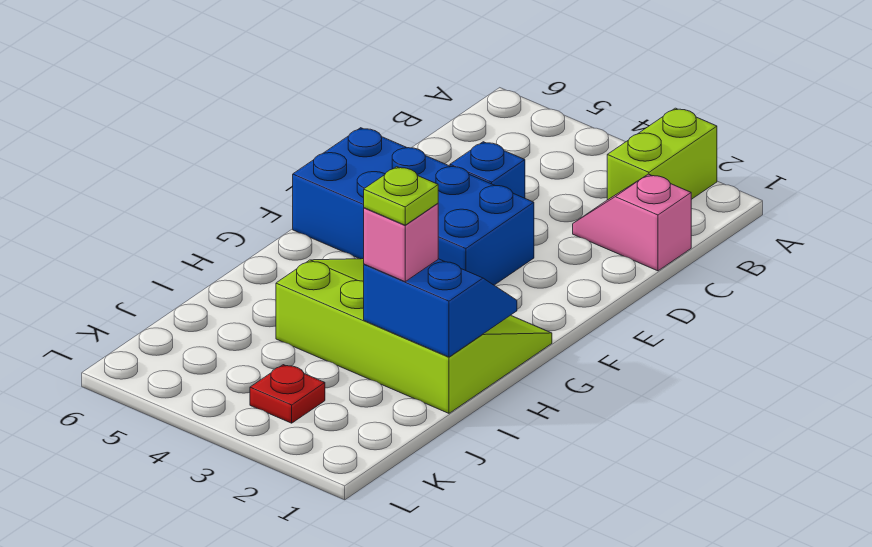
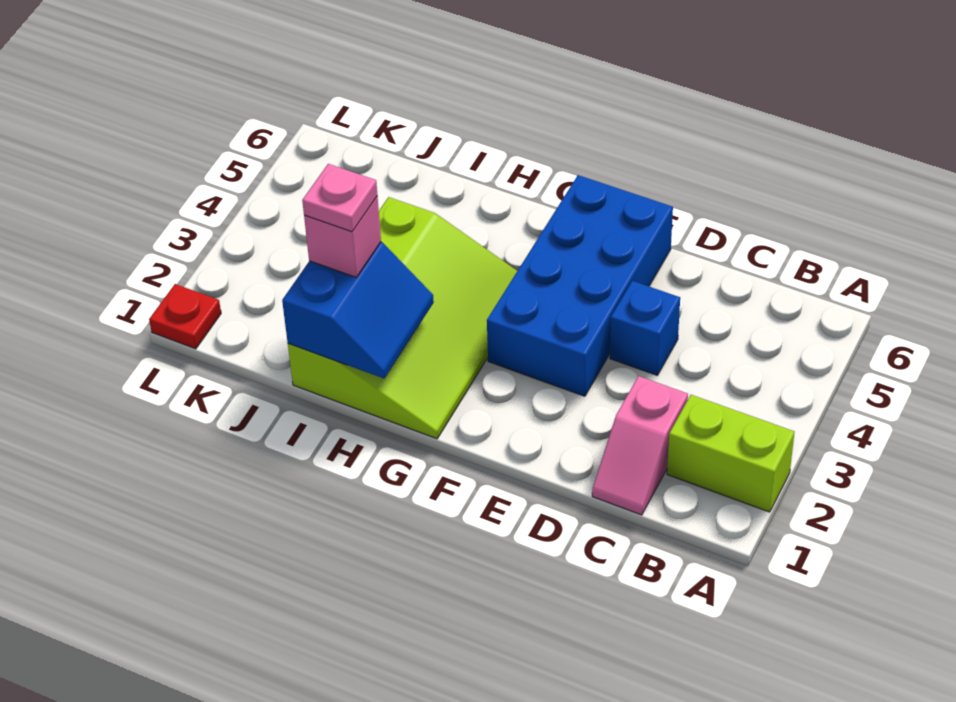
pink 1x2 slope [573,174,691,271] -> pink 1x2 slope turned to [592,376,688,515]
lime 1x1 plate [364,167,438,225] -> pink 1x1 plate [302,164,377,232]
red 1x1 plate [250,365,325,423] -> red 1x1 plate moved to [149,284,221,349]

